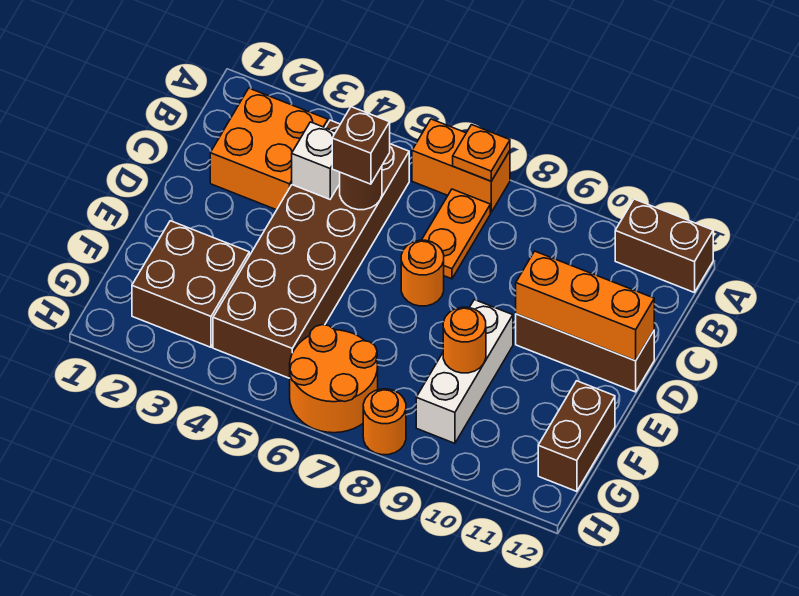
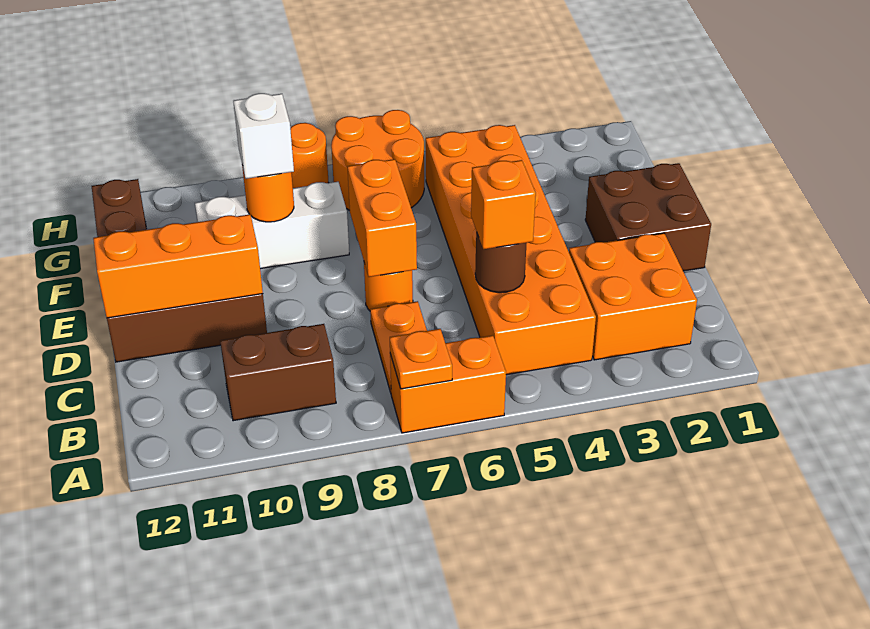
brown 1x2 brick [615,199,713,293] -> brown 1x2 brick moved to [220,324,336,421]
brown 2x6 brick [213,120,409,378] -> orange 2x6 brick [426,125,596,375]
white 1x1 brick [292,122,340,199] -> white 1x1 brick moved to [233,93,294,179]
brown 1x1 brick [332,107,390,184] -> orange 1x1 brick [471,160,536,249]
none -> orange 1x2 brick [347,159,417,277]
white 1x3 brick [416,300,513,443] -> white 1x3 brick turned to [195,182,349,269]
brown 2x2 brick [132,221,249,347] -> brown 2x2 brick moved to [585,163,711,271]

